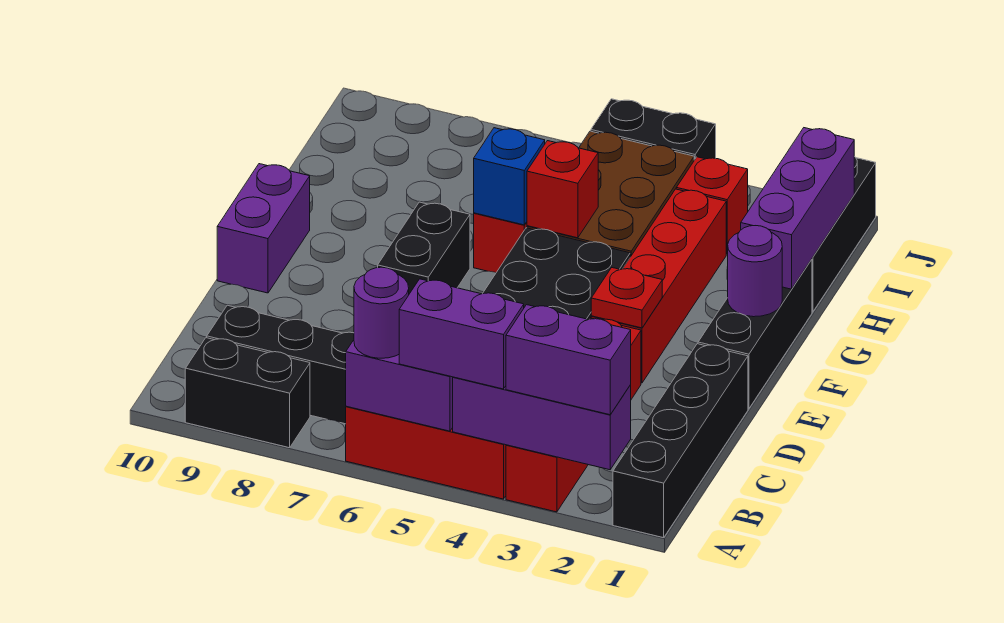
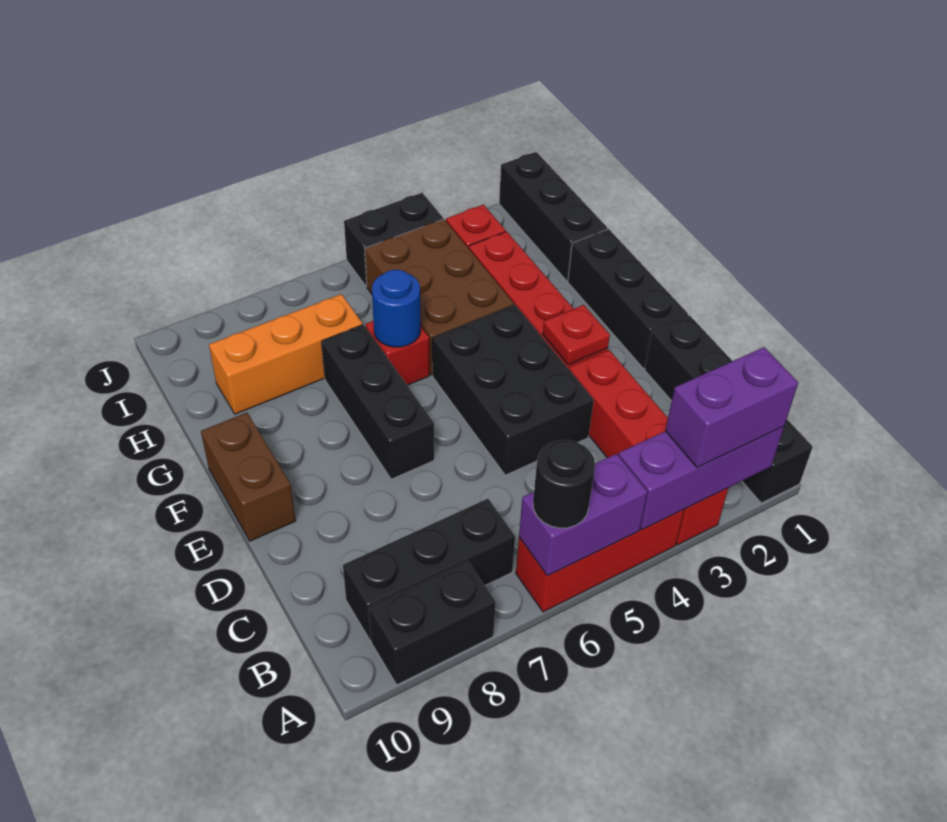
purple 1x2 brick [399,279,524,389] -> none
purple 1x1 round brick [354,267,409,358] -> black 1x1 round brick [533,440,595,528]
black 1x2 brick [378,202,470,294] -> black 1x3 brick [321,325,434,479]
purple 1x2 brick [217,164,310,293] -> brown 1x2 brick [201,413,296,541]
purple 1x1 round brick [728,226,782,317] -> none
purple 1x3 brick [741,128,854,289] -> none
red 1x1 brick [527,141,598,238] -> none
blue 1x1 brick [474,128,545,225] -> blue 1x1 round brick [372,270,421,347]
none -> orange 1x3 brick [209,294,363,414]

